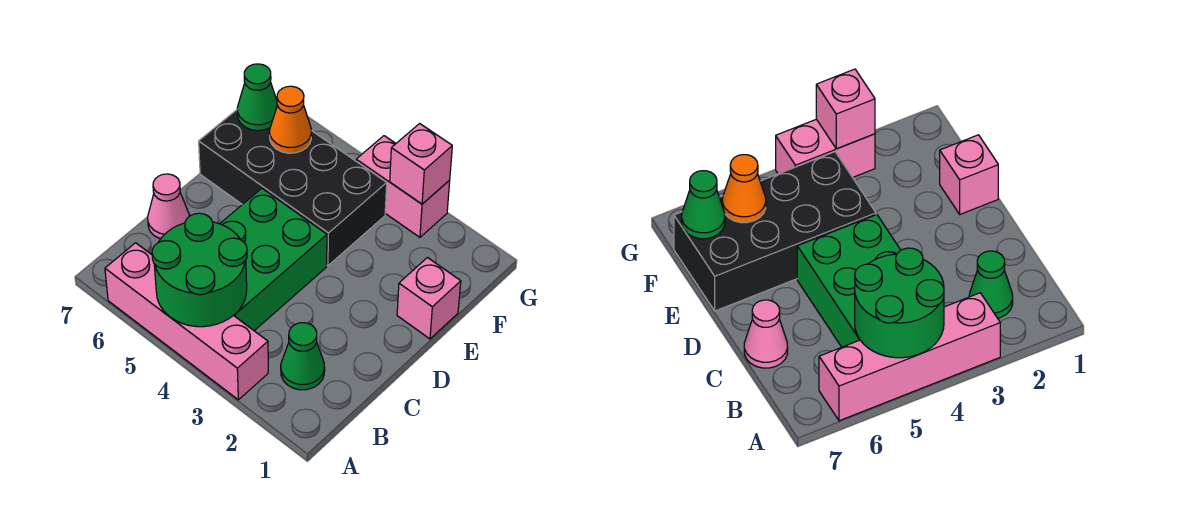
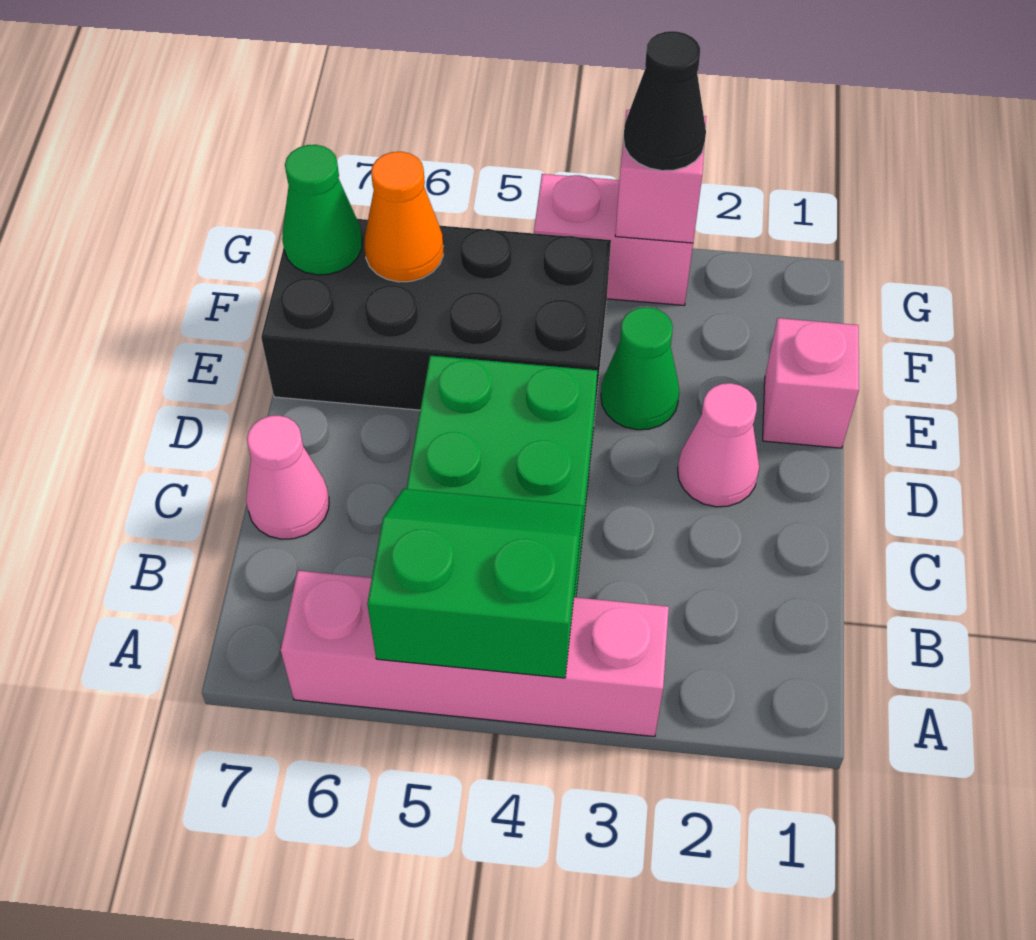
green 2x2 round brick [152,213,247,327] -> green 2x2 slope [367,489,583,678]
green 1x1 cone [281,323,325,390] -> green 1x1 cone moved to [601,307,679,430]
none -> pink 1x1 cone [678,383,759,507]
none -> black 1x1 cone [624,31,706,171]

